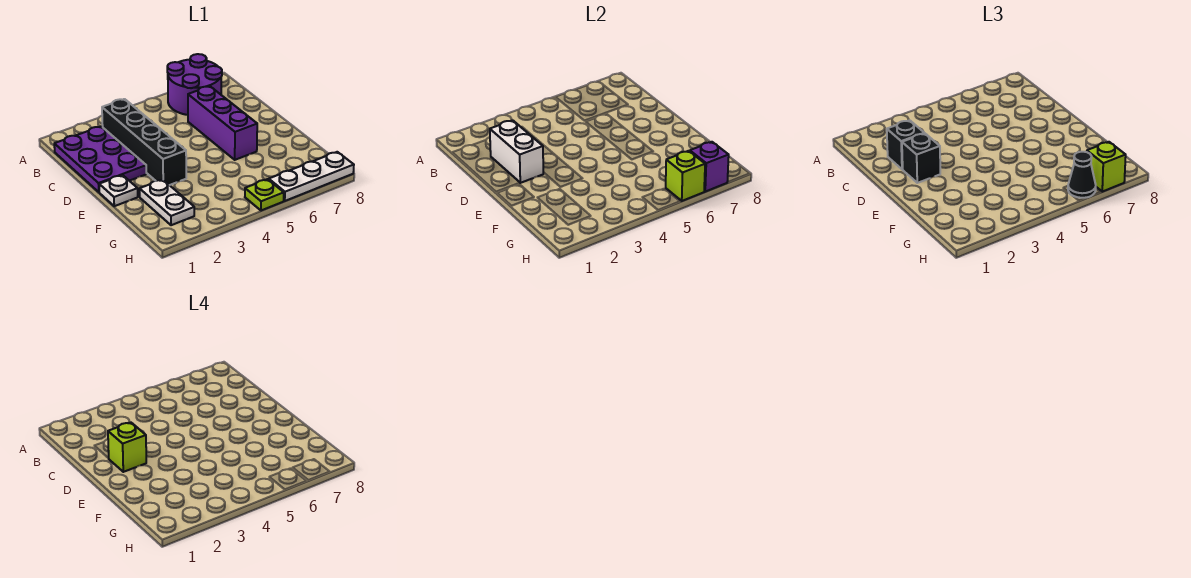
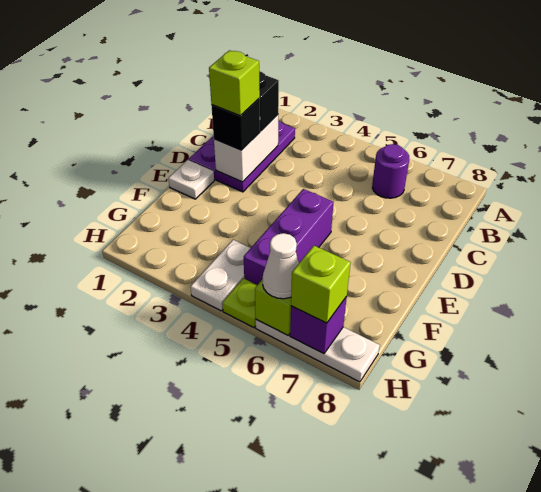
purple 2x2 round brick [167,54,222,115] -> purple 1x1 round brick [372,144,409,198]
black 1x4 brick [102,99,186,185] -> none
purple 1x3 brick [188,86,257,160] -> purple 1x3 brick moved to [244,189,334,285]
white 1x2 plate [140,180,194,225] -> white 1x2 plate moved to [190,240,250,311]
black 1x1 cone [1068,152,1096,198] -> white 1x1 cone [263,233,299,299]

